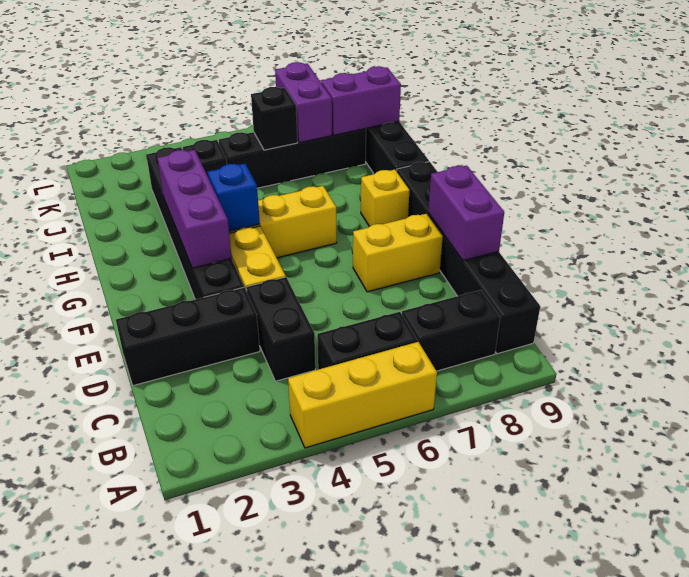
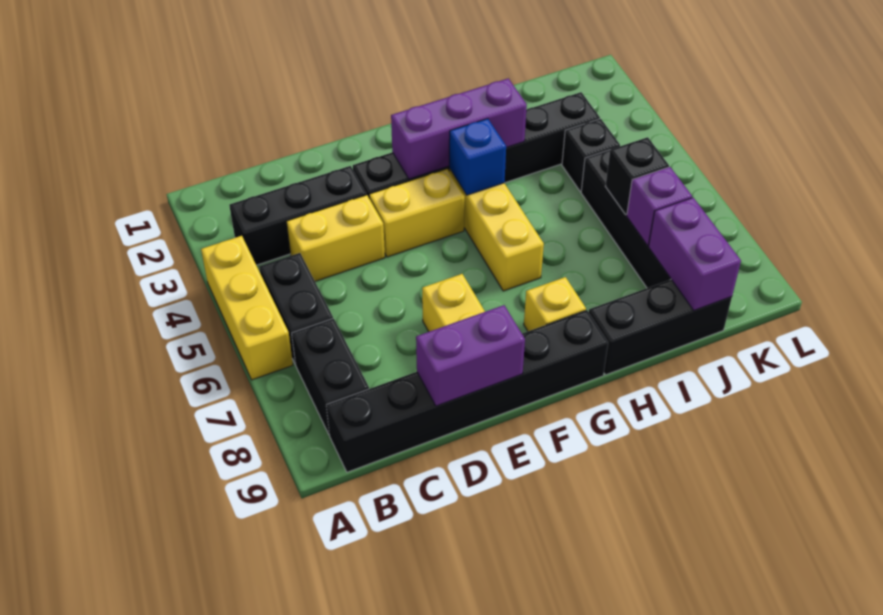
black 1x2 brick [247,277,316,381] -> yellow 1x2 brick [286,195,385,281]
black 1x3 brick [116,287,260,386] -> black 1x3 brick turned to [229,166,366,265]
purple 1x2 brick [275,62,332,143] -> purple 1x1 brick [627,167,692,246]

